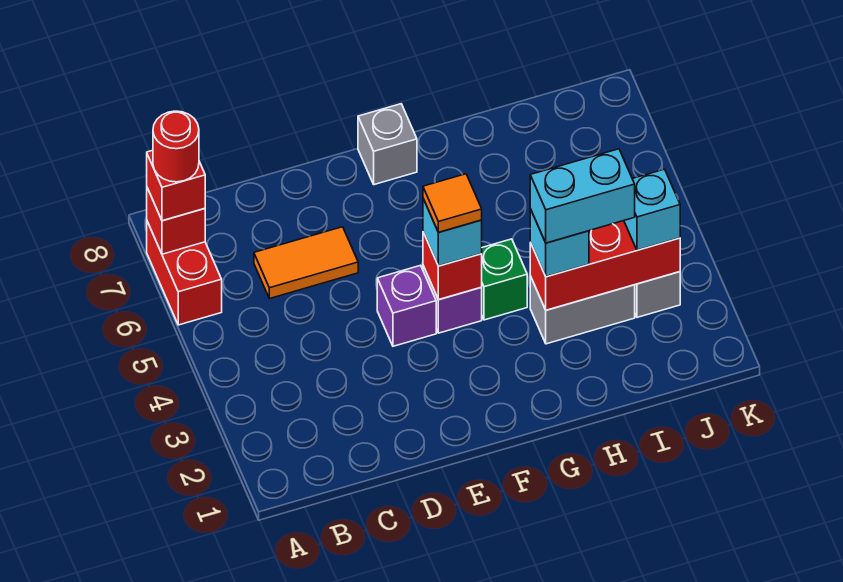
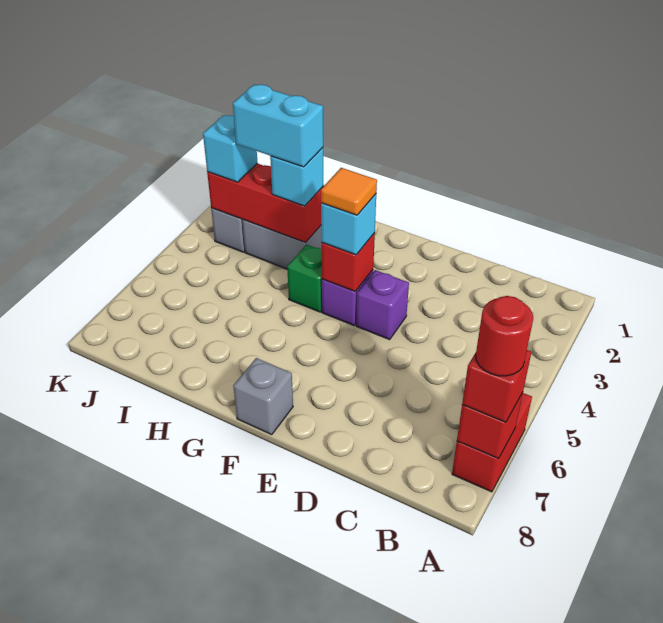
orange 1x2 tile [254,227,358,299] -> none

